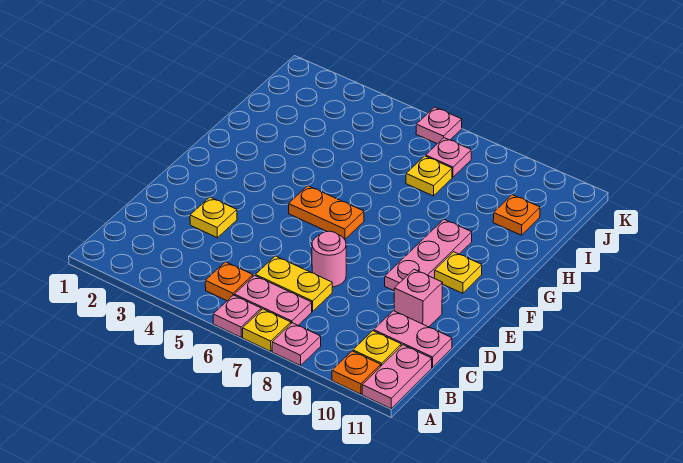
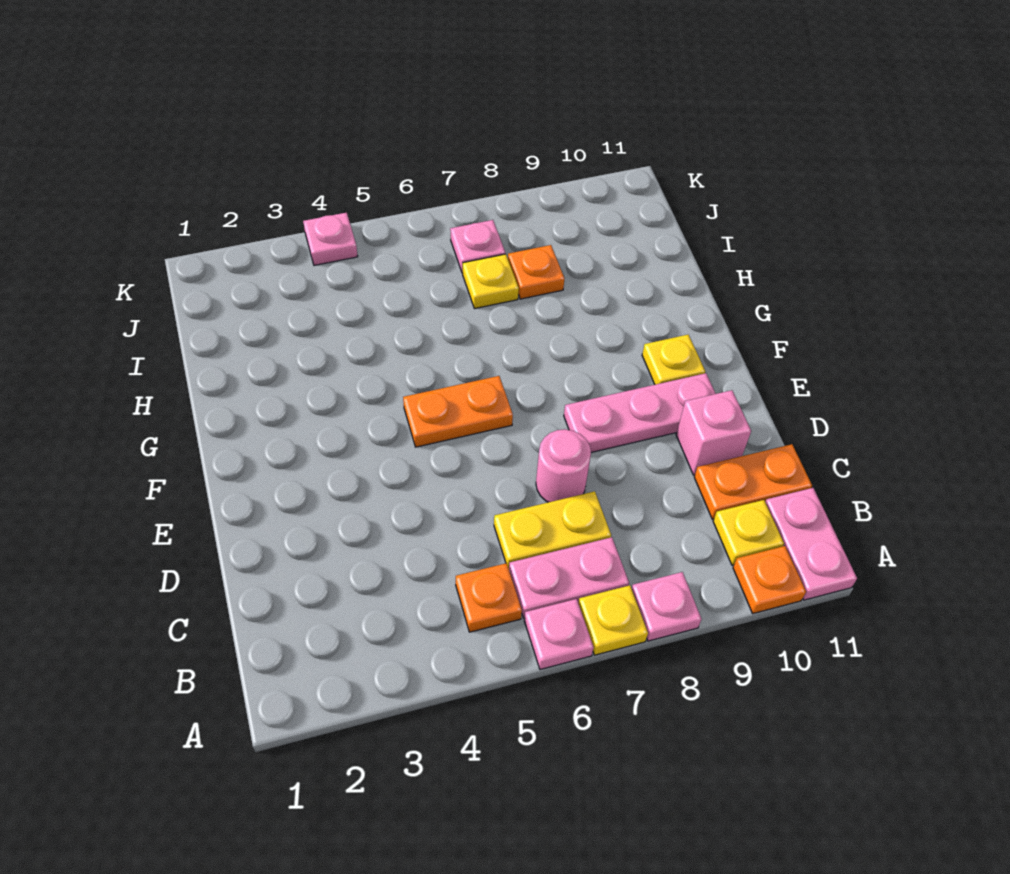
pink 1x2 plate [374,311,452,367] -> orange 1x2 plate [694,444,812,519]
yellow 1x1 plate [190,197,237,238] -> none
pink 1x3 plate [385,219,472,291] -> pink 1x3 plate turned to [564,373,716,452]
orange 1x1 plate [493,195,540,235] -> orange 1x1 plate moved to [508,245,564,299]
pink 1x1 plate [416,107,462,144] -> pink 1x1 plate moved to [303,213,358,265]

